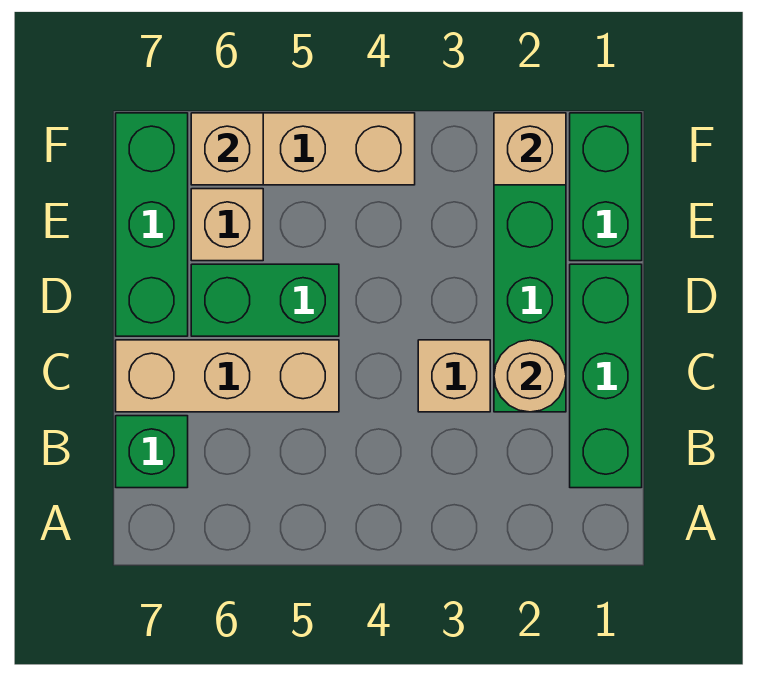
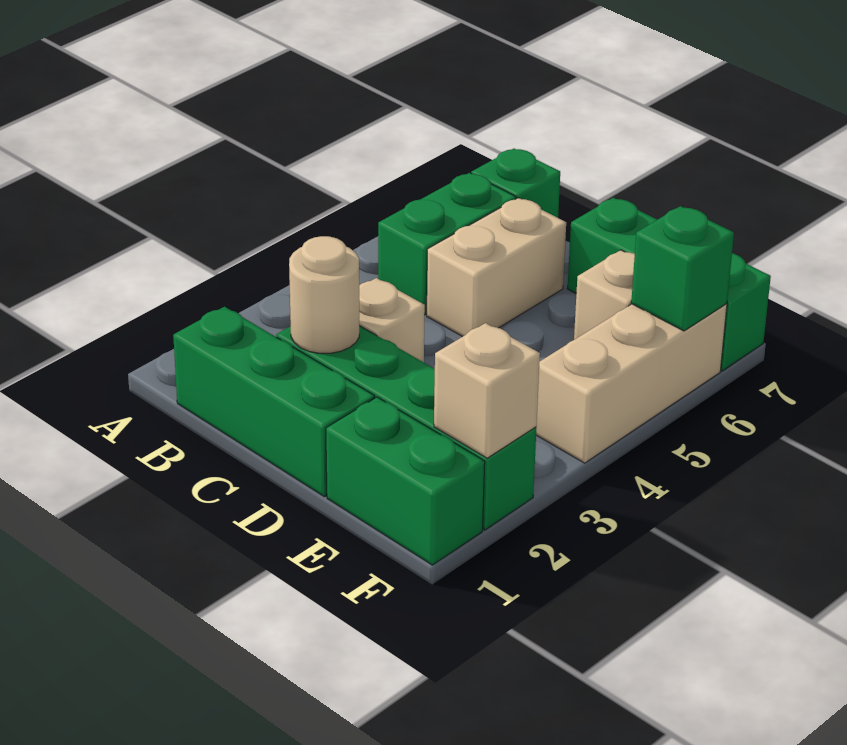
tan 1x3 brick [116,340,339,412] -> tan 1x2 brick [427,198,566,337]
green 1x2 brick [191,264,339,336] -> green 1x2 brick moved to [378,173,516,315]
tan 1x1 brick [191,113,263,185] -> green 1x1 brick [631,206,734,331]

